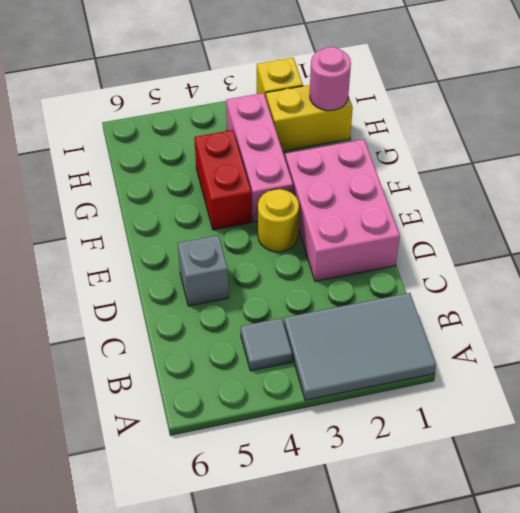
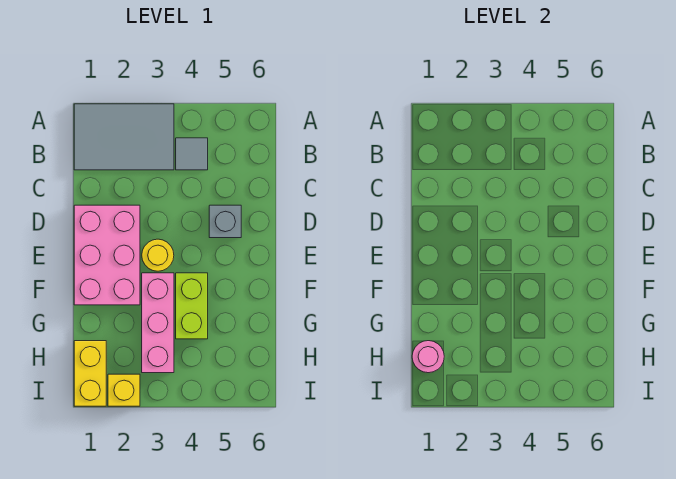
red 1x2 brick [194,130,252,230] -> lime 1x2 brick [176,273,208,339]
yellow 1x2 brick [266,85,353,151] -> yellow 1x2 brick turned to [74,341,106,406]

